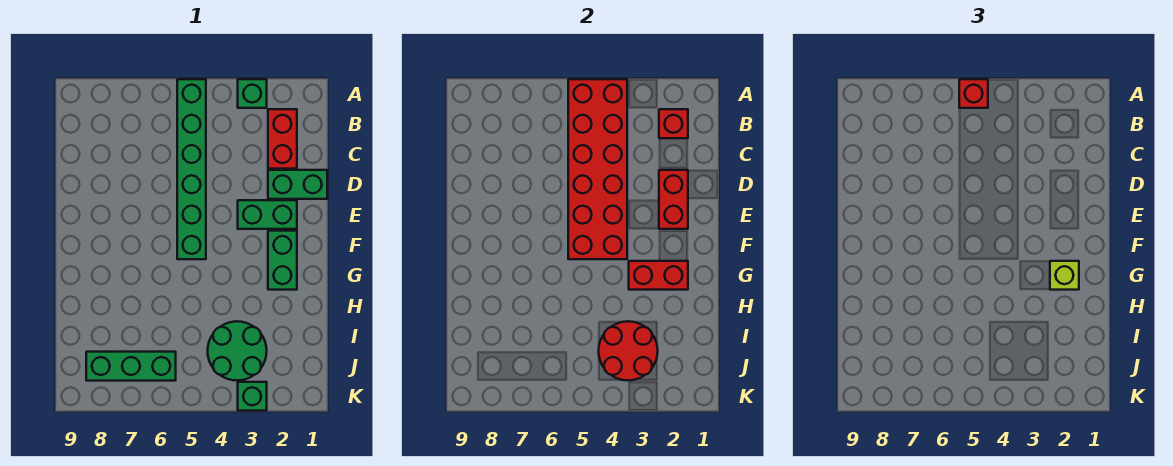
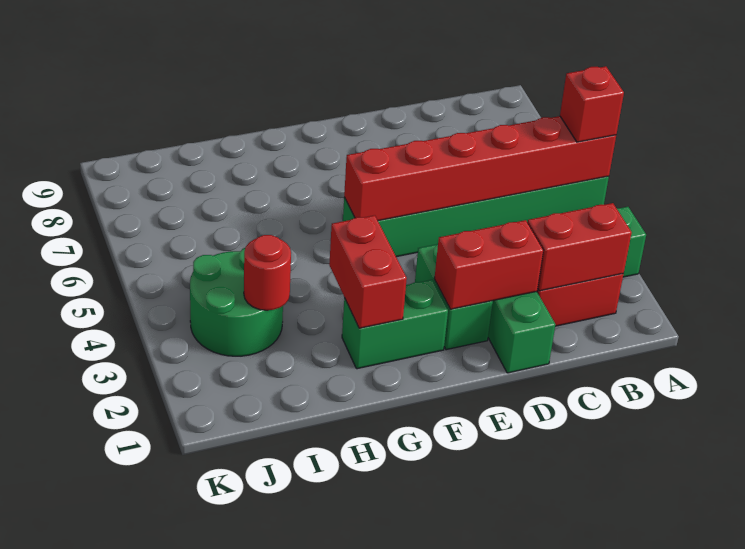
red 2x6 brick [568,79,627,259] -> red 1x6 brick [344,116,616,221]
red 1x1 brick [659,109,688,138] -> red 1x2 brick [528,203,632,291]
lime 1x1 brick [1050,261,1079,290] -> none
red 2x2 round brick [599,321,658,381] -> red 1x1 round brick [244,235,291,310]
green 1x3 brick [86,352,176,381] -> none
green 1x1 brick [238,382,267,411] -> none

